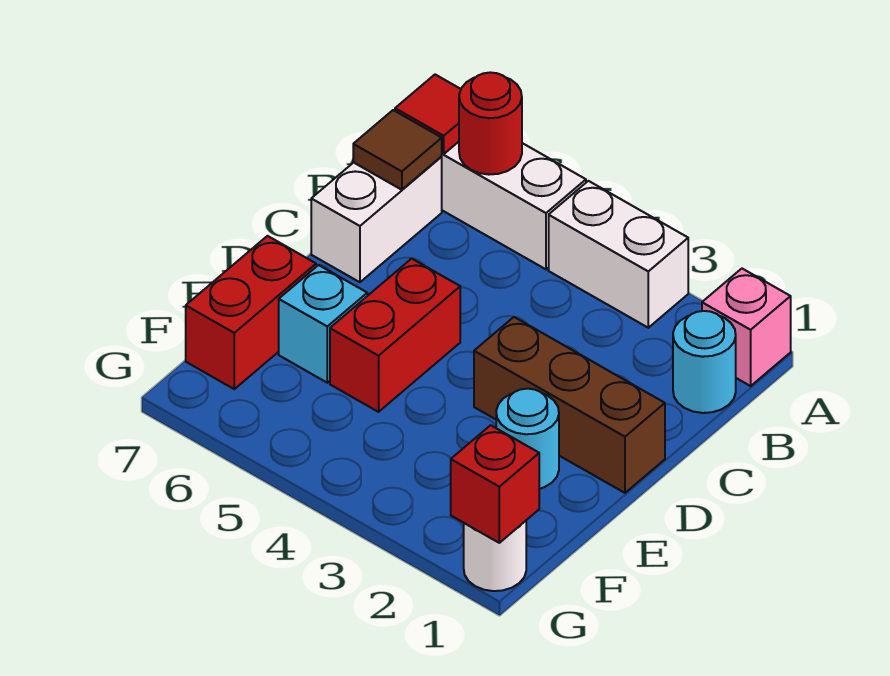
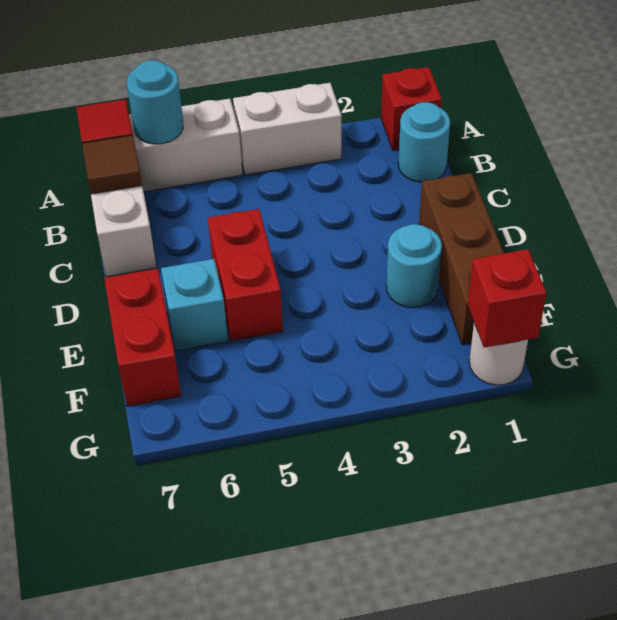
pink 1x1 brick [702,269,791,386] -> red 1x1 brick [381,67,442,150]
red 1x1 round brick [459,72,522,175] -> cyan 1x1 round brick [127,60,183,144]
brown 1x3 brick [474,317,665,493] -> brown 1x3 brick turned to [419,173,504,345]

